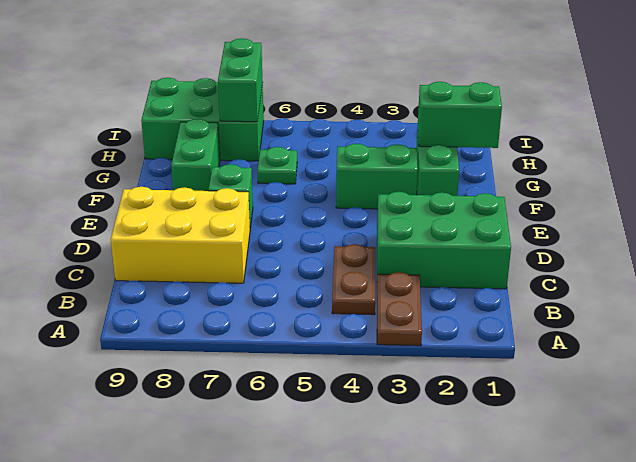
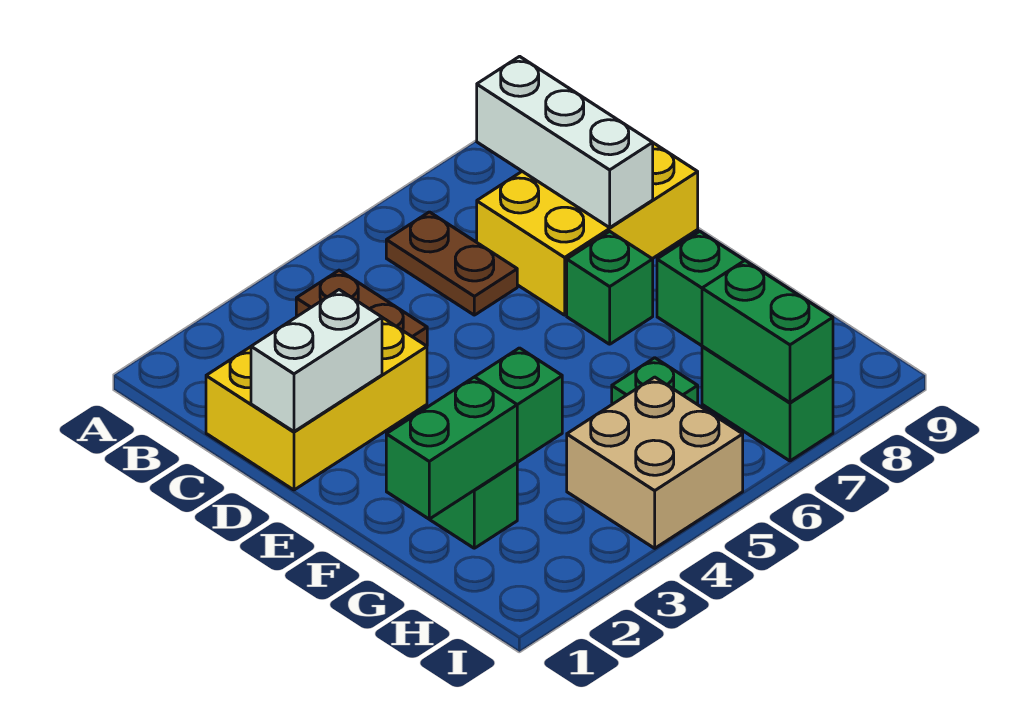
brown 1x2 plate [377,272,422,346] -> brown 1x2 plate moved to [386,212,517,315]
none -> white 1x3 brick [477,56,653,228]
green 2x3 brick [377,192,511,289] -> yellow 2x3 brick [206,318,427,490]
none -> white 1x2 brick [251,290,382,432]
none -> tan 2x2 brick [567,377,743,548]
green 2x3 brick [141,78,264,161] -> green 1x2 brick [702,346,833,461]

